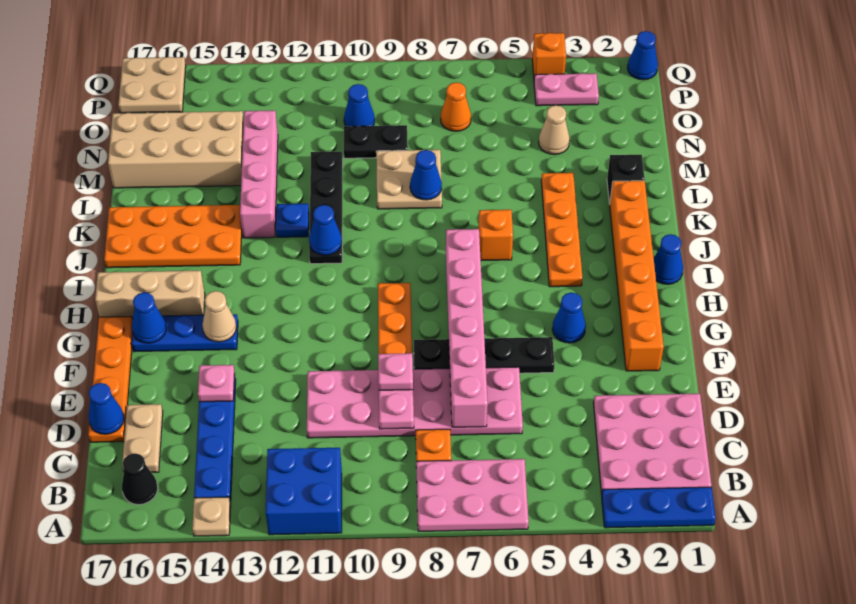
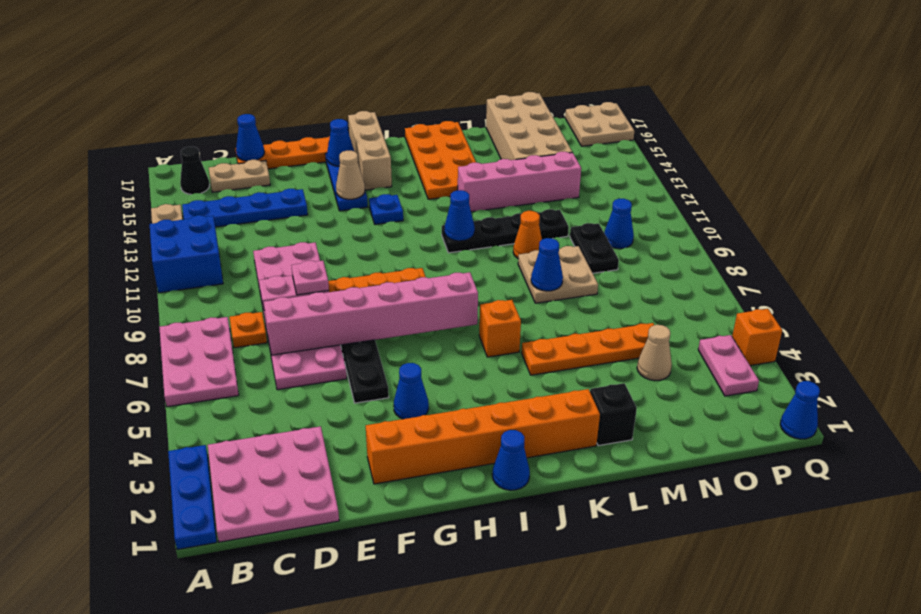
pink 1x1 plate [198,365,235,402] -> none
orange 1x4 plate [541,173,582,287] -> orange 1x4 plate moved to [522,323,654,375]
blue 1x1 plate [276,204,309,237] -> blue 1x1 plate moved to [369,194,403,224]
orange 1x1 cone [441,82,471,131] -> orange 1x1 cone moved to [513,211,542,258]

